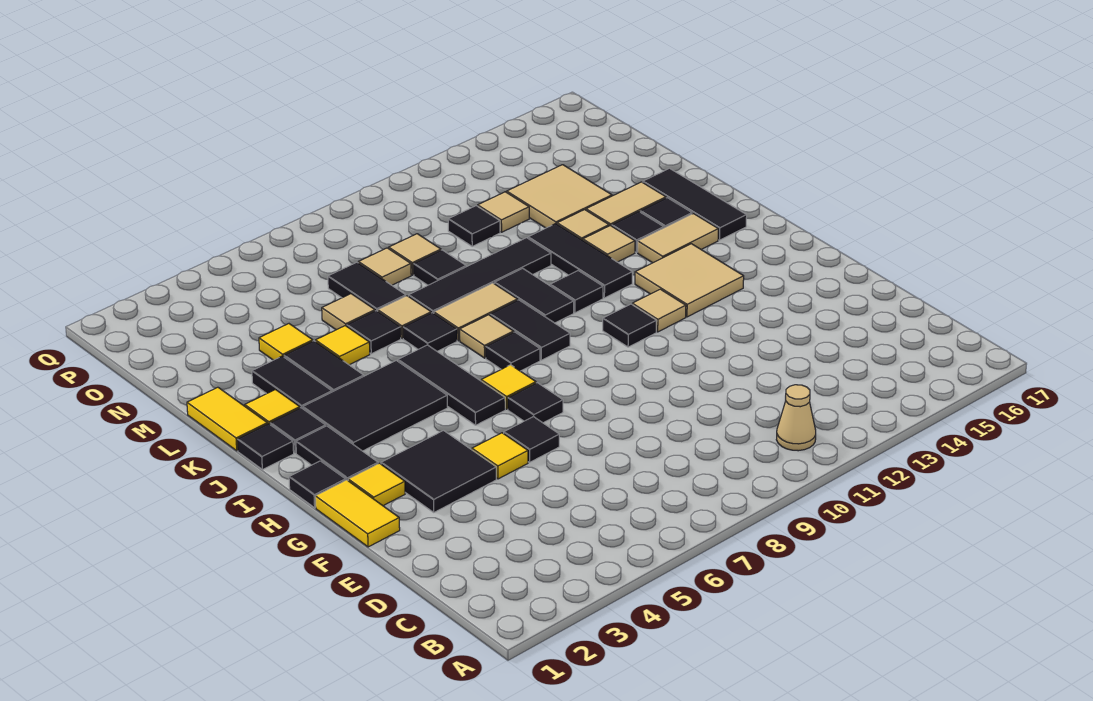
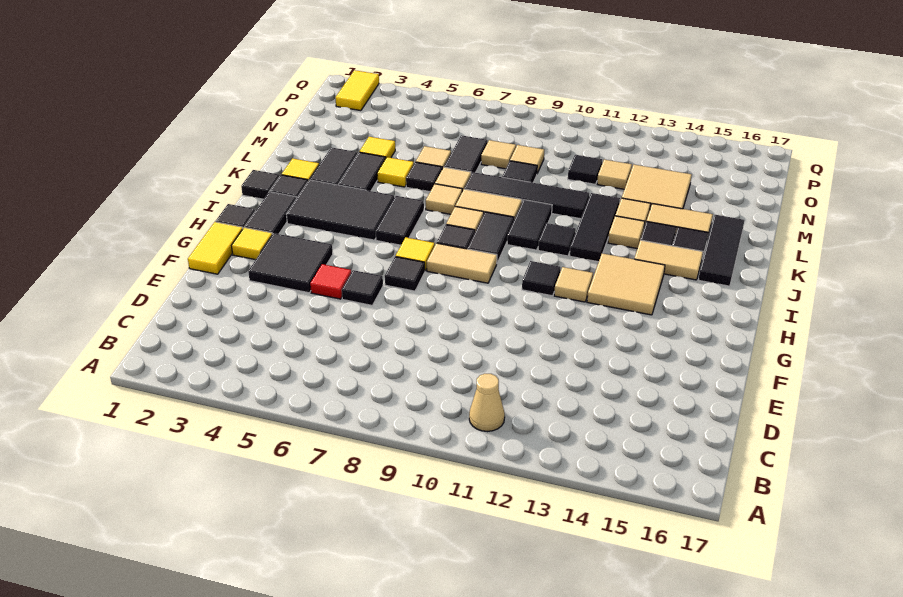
yellow 1x1 tile [472,433,528,479] -> red 1x1 tile [310,264,351,299]
black 1x3 tile [398,345,505,425] -> black 1x2 tile [376,196,424,245]
none -> tan 1x2 tile [427,243,497,283]
yellow 1x2 tile [187,387,267,451] -> yellow 1x2 tile moved to [335,70,379,111]
black 1x1 tile [403,313,457,352] -> tan 1x1 tile [426,184,462,214]

